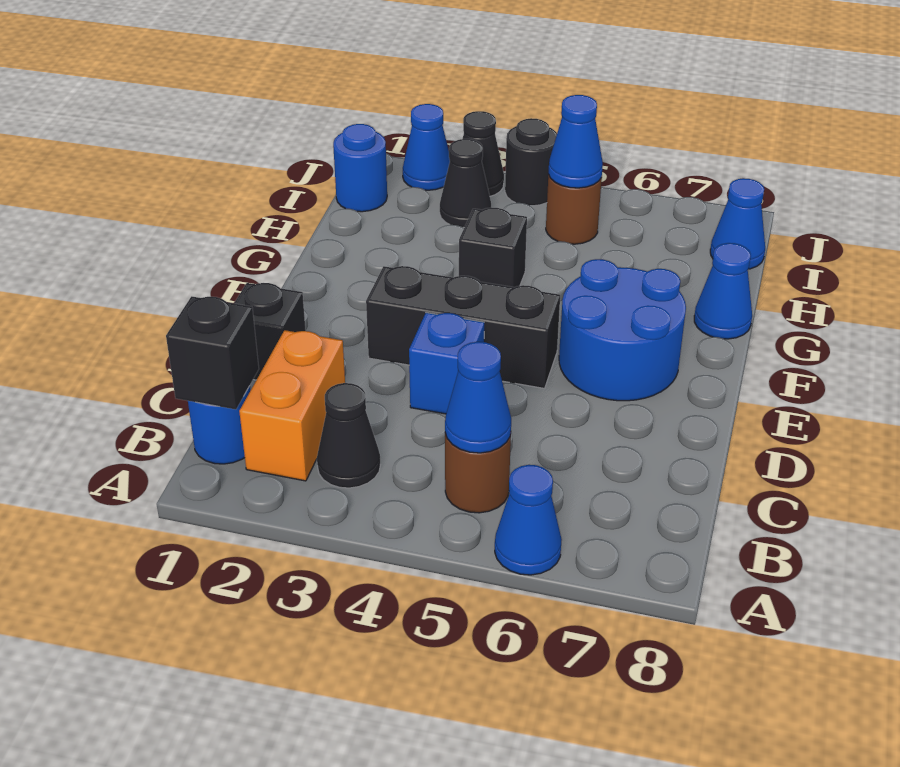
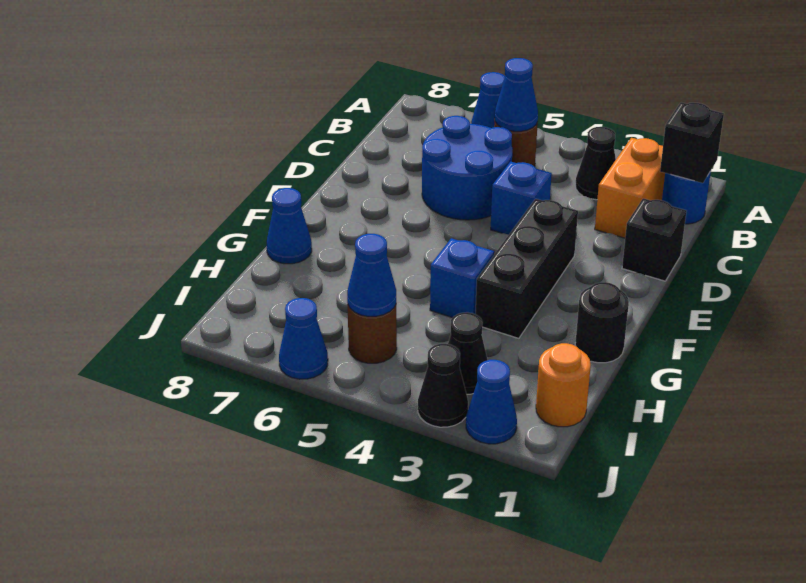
black 1x3 brick [366,266,560,388] -> black 1x3 brick turned to [476,199,578,338]
blue 2x2 round brick [559,259,686,401] -> blue 2x2 round brick moved to [422,116,513,220]
black 1x1 brick [459,208,527,287] -> blue 1x1 brick [430,238,494,318]
blue 1x1 round brick [333,124,387,212] -> orange 1x1 round brick [536,343,591,427]
blue 1x1 cone [710,178,765,269] -> blue 1x1 cone moved to [279,298,328,379]
black 1x1 round brick [505,118,557,206] -> black 1x1 round brick moved to [575,282,629,363]

